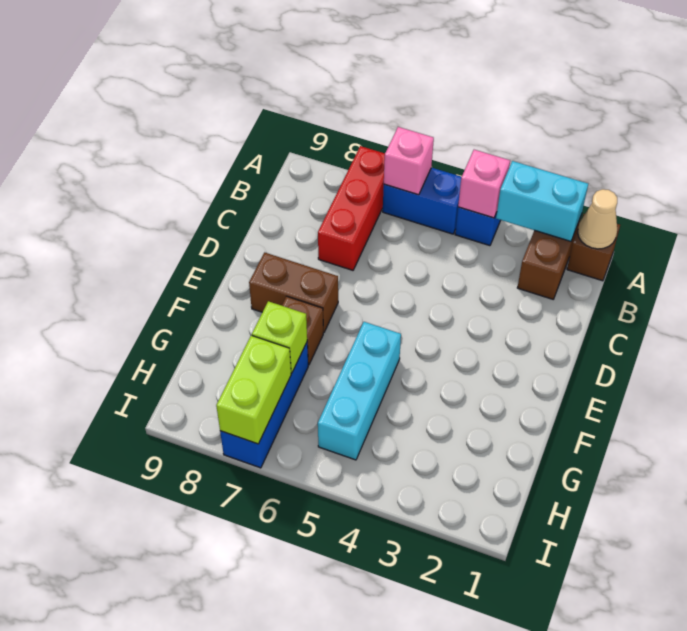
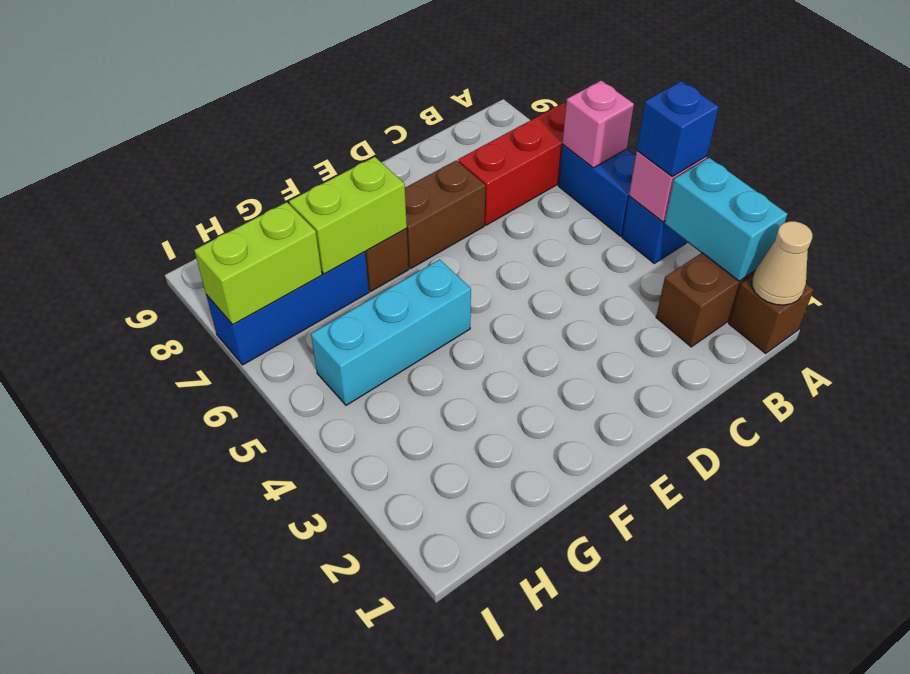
none -> blue 1x1 brick [637,81,719,176]
brown 1x2 brick [249,253,338,333] -> brown 1x2 brick turned to [405,160,486,268]
lime 1x1 brick [252,301,307,373] -> lime 1x2 brick [289,157,407,274]

